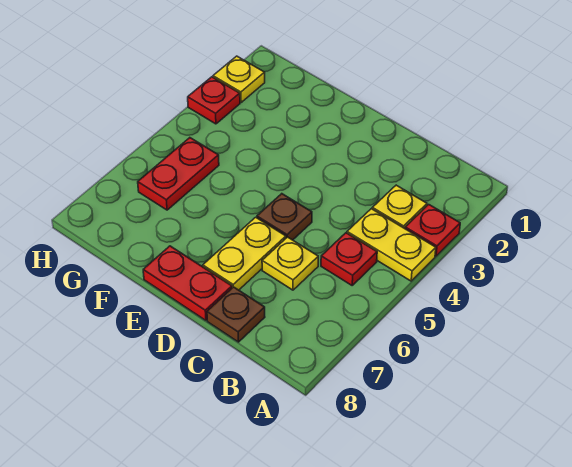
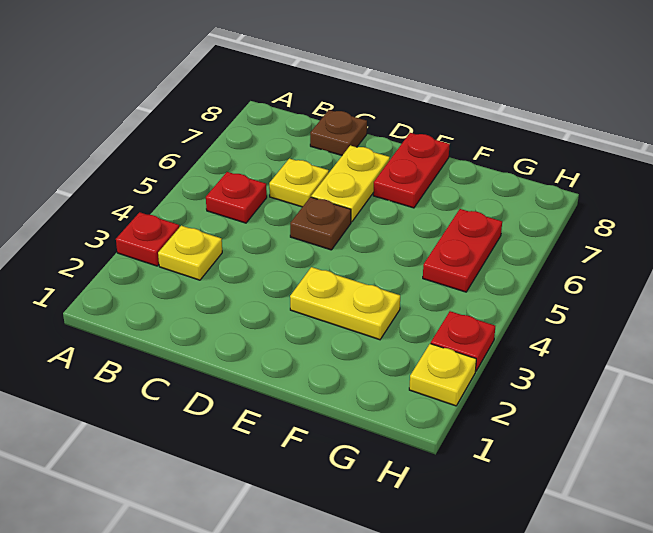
yellow 1x2 plate [347,209,436,281] -> yellow 1x2 plate moved to [290,267,400,340]
red 1x2 plate [143,246,232,320] -> red 1x2 plate turned to [373,133,450,208]

